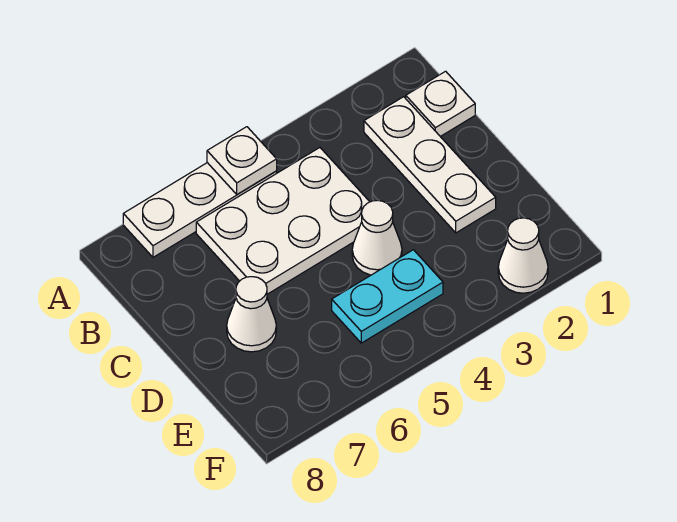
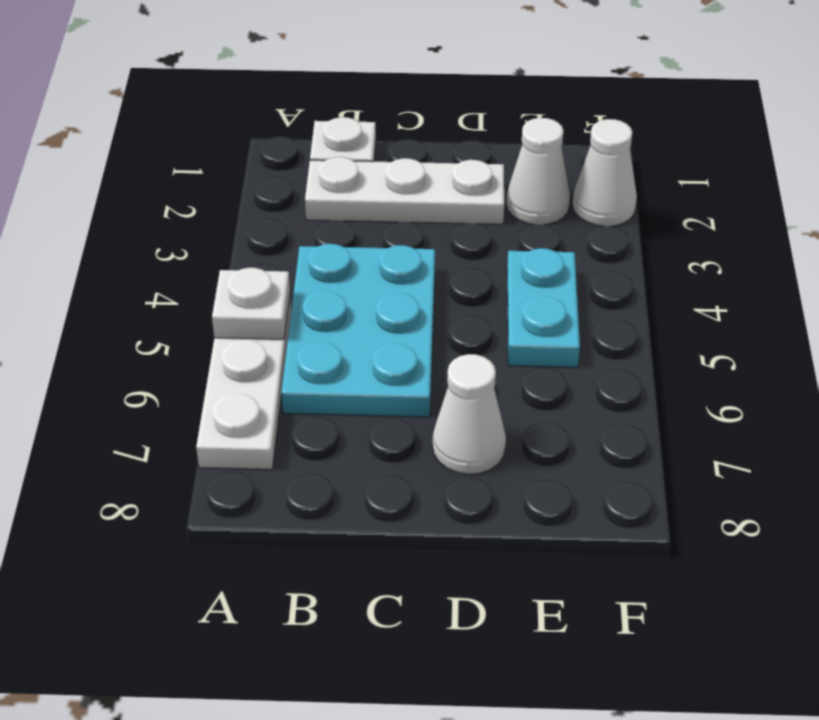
white 2x3 plate [196,148,369,294] -> cyan 2x3 plate [281,244,435,417]
white 1x1 cone [352,200,402,275] -> white 1x1 cone moved to [506,118,570,225]

